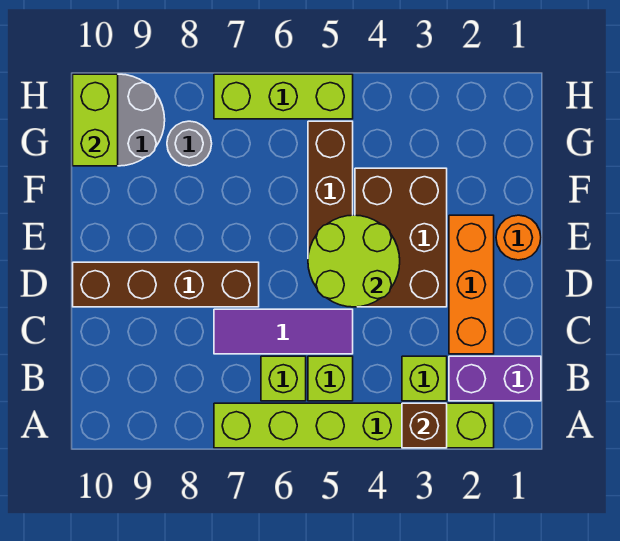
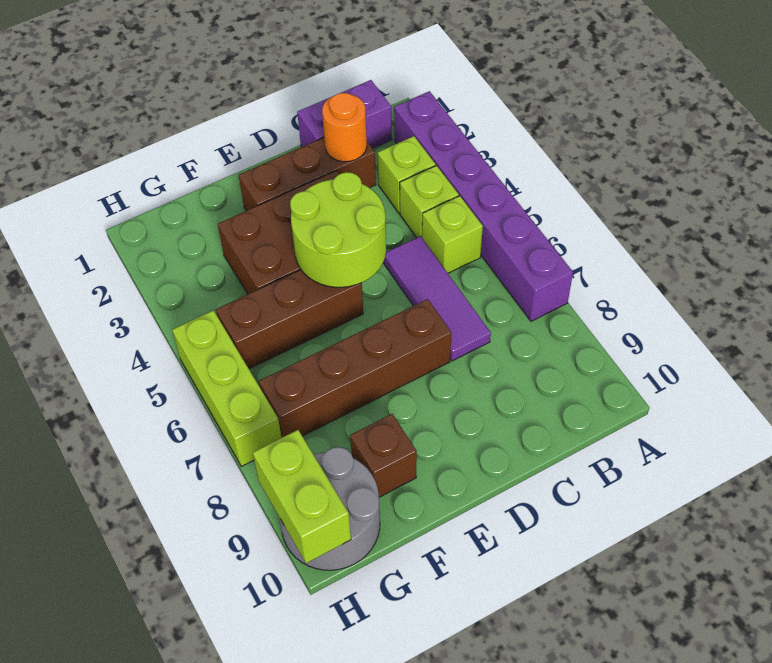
lime 1x6 brick [214,403,494,448] -> purple 1x6 brick [394,91,573,321]
brown 1x1 brick [402,403,447,448] -> brown 1x1 brick moved to [350,414,417,497]
purple 1x2 brick [449,356,541,401] -> purple 1x2 brick turned to [297,80,392,149]
lime 1x1 brick [261,356,306,401] -> lime 1x1 brick moved to [400,166,459,238]
orange 1x3 brick [449,215,494,354] -> brown 1x3 brick [239,138,376,211]
brown 1x4 brick [73,262,259,307] -> brown 1x4 brick turned to [259,299,452,437]
orange 1x1 round brick [496,215,541,260] -> orange 1x1 round brick moved to [322,93,367,162]
grey 1x1 round brick [167,121,212,166] -> none
lime 1x2 brick [73,74,118,166] -> lime 1x2 brick turned to [253,430,351,563]

